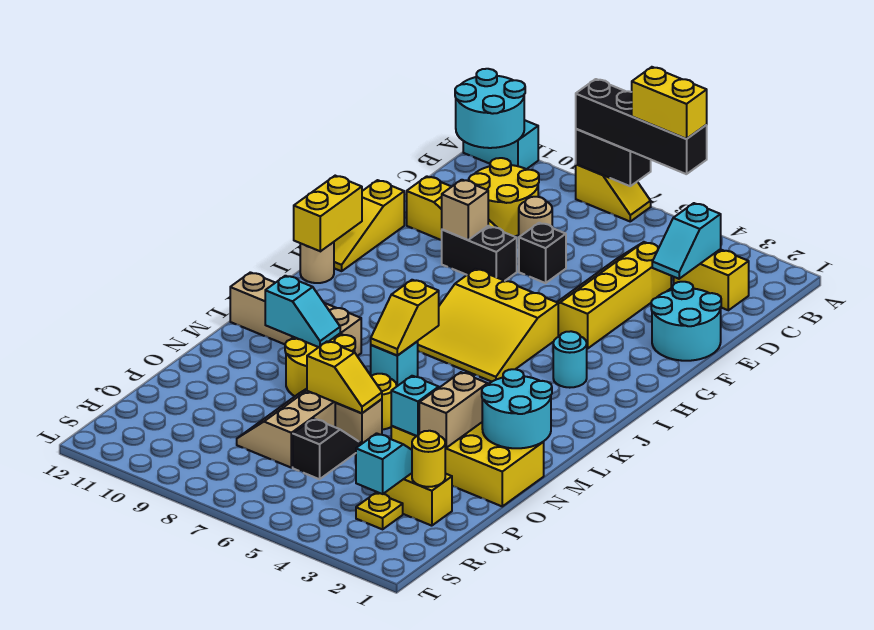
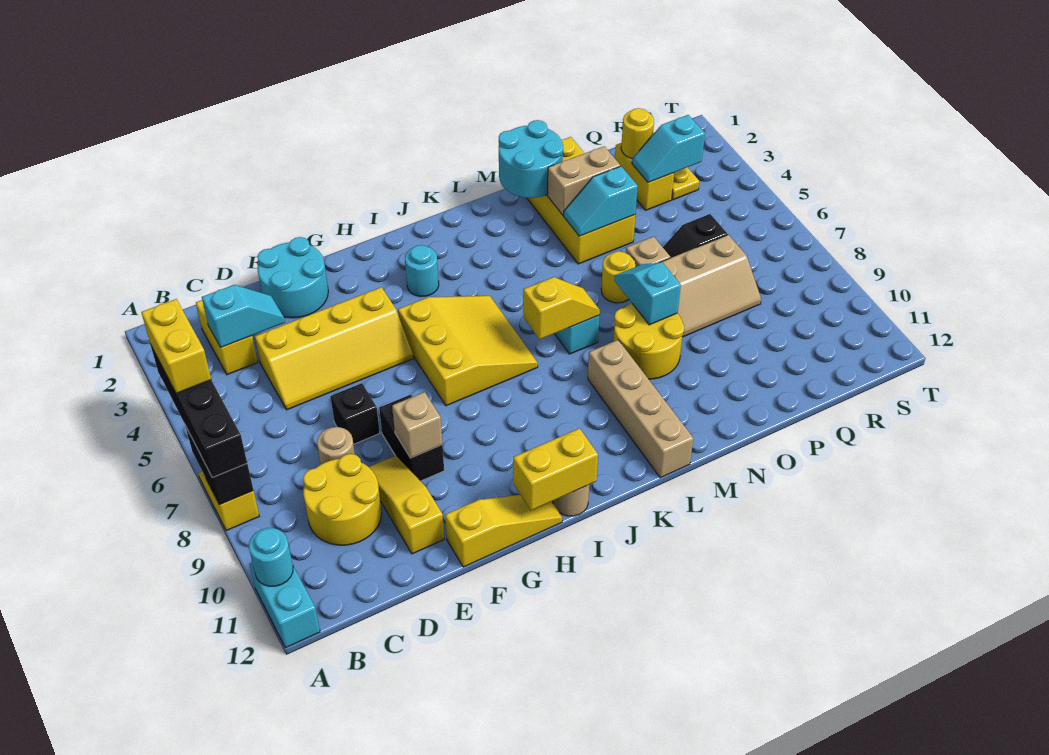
cyan 2x2 round brick [455,69,525,148] -> cyan 1x1 round brick [249,528,293,586]
cyan 1x2 slope [265,276,340,347] -> cyan 1x2 slope moved to [614,262,681,325]
yellow 1x2 slope [307,341,382,413] -> none

